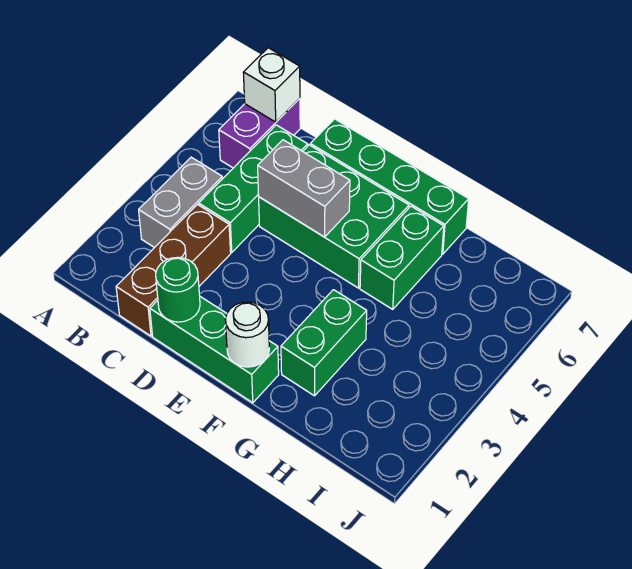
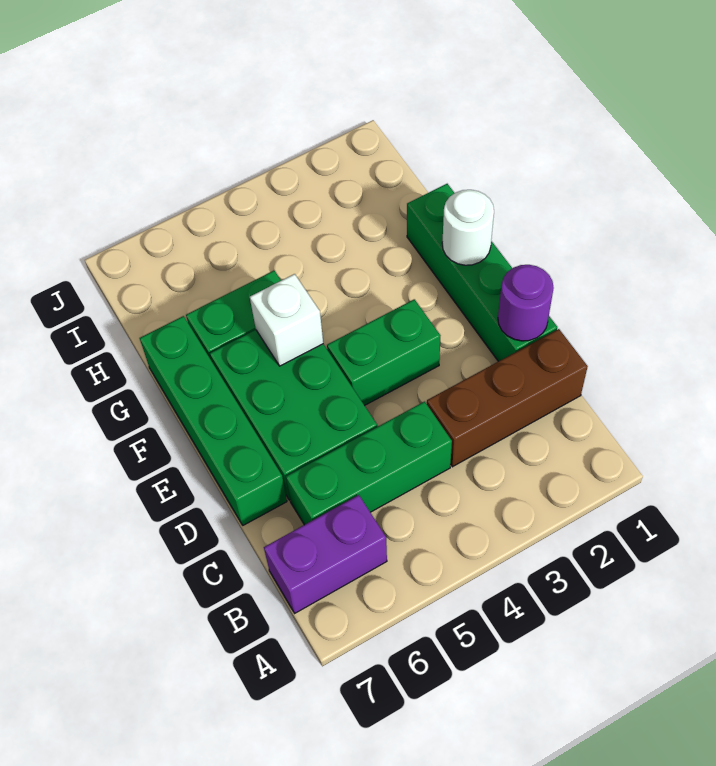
grey 1x2 brick [139,157,223,248] -> none
white 1x1 brick [243,48,300,122] -> white 1x1 brick moved to [250,274,323,366]
green 1x3 brick [150,297,279,403] -> green 1x4 brick [407,184,557,361]
green 1x1 round brick [156,257,200,322] -> purple 1x1 round brick [498,265,554,341]
grey 1x2 brick [258,140,350,237] -> none
green 1x2 brick [281,290,367,396] -> green 1x2 brick moved to [327,299,440,405]

